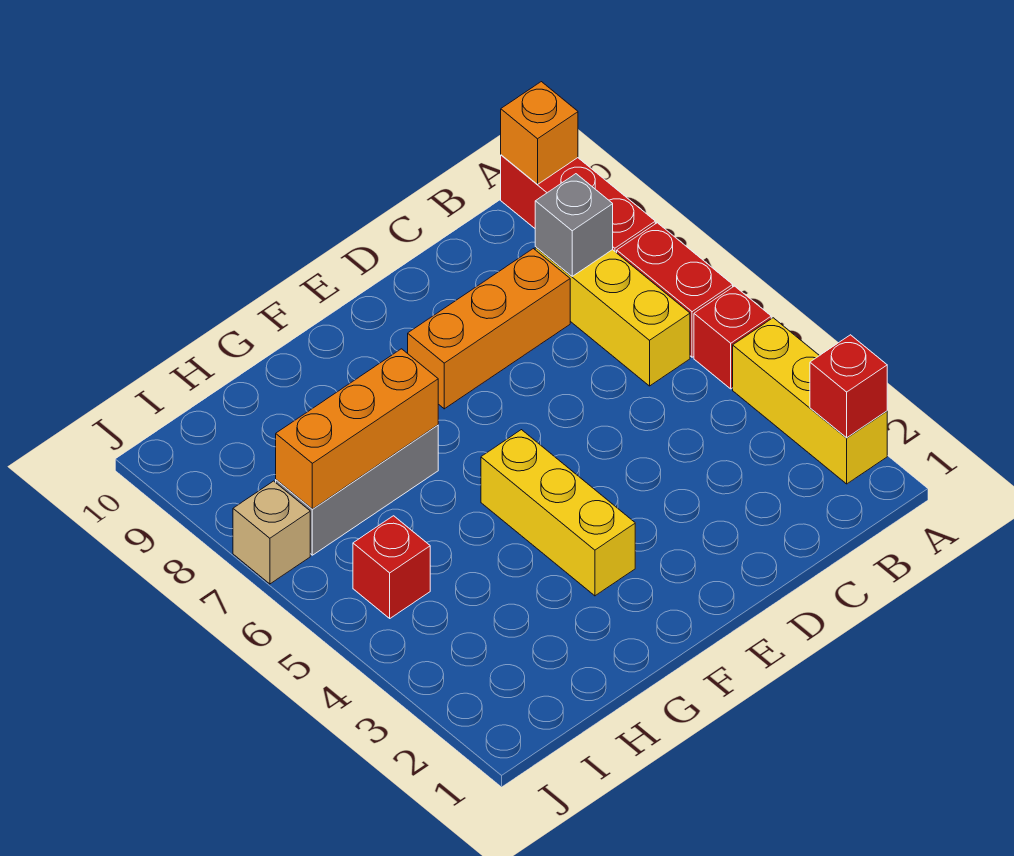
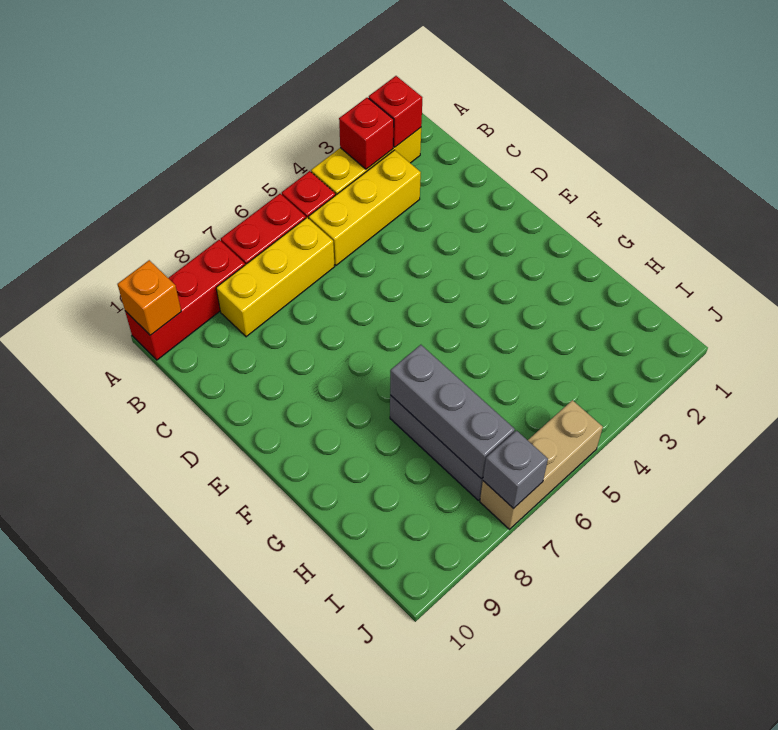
grey 1x1 brick [535,174,613,276] -> grey 1x1 brick moved to [483,431,548,508]
orange 1x3 brick [408,249,570,409] -> none
yellow 1x3 brick [481,430,635,596] -> yellow 1x3 brick moved to [309,150,421,265]
orange 1x3 brick [276,349,438,509] -> grey 1x3 brick [390,345,515,479]
red 1x1 brick [353,516,430,618] -> red 1x1 brick moved to [339,98,394,169]
tan 1x1 brick [233,481,310,584] -> tan 1x3 brick [480,400,603,529]

